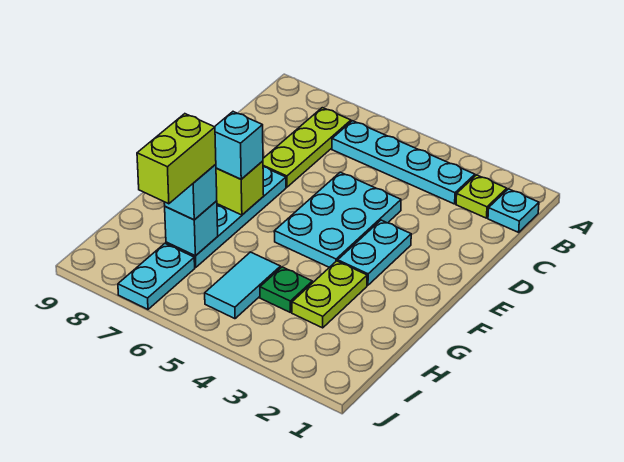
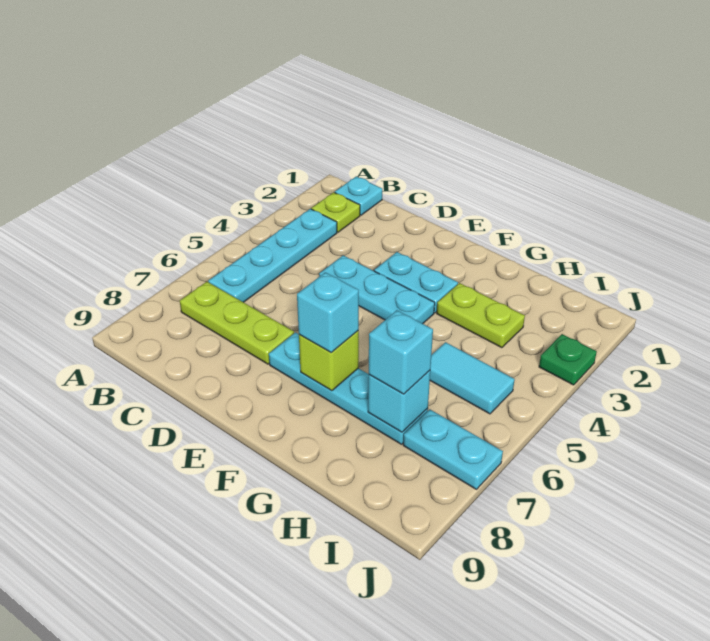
cyan 2x3 plate [274,172,401,267] -> cyan 1x3 plate [319,255,435,324]
green 1x1 plate [260,267,312,312] -> green 1x1 plate moved to [539,334,597,385]
lime 1x2 brick [137,114,216,204] -> none

